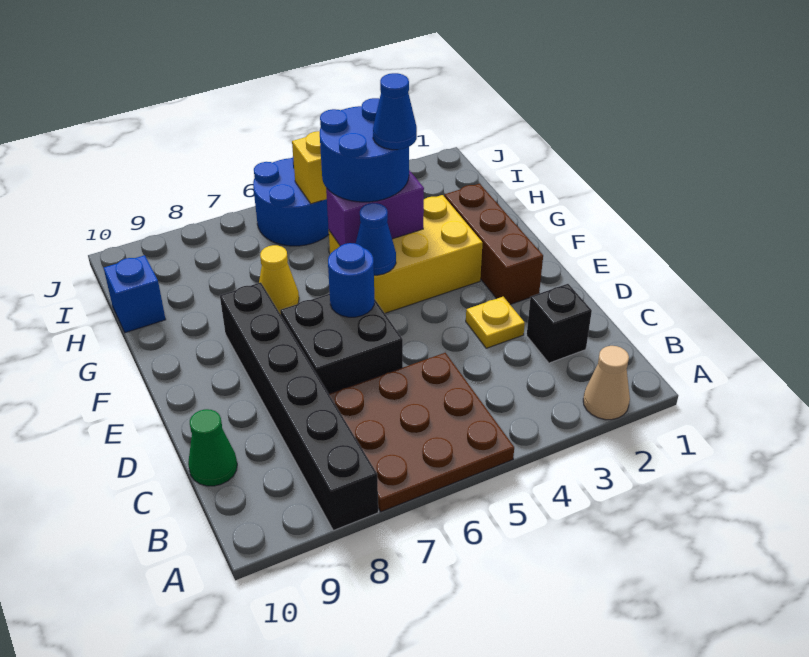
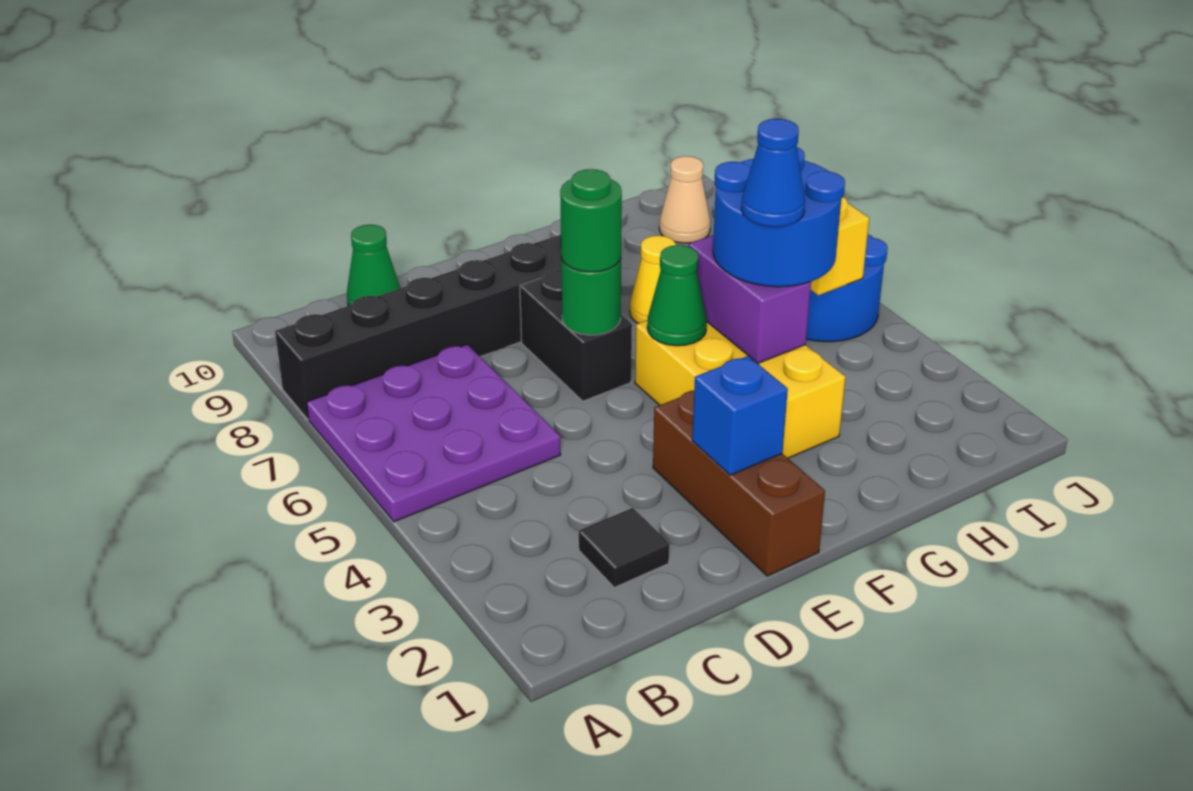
tan 1x1 cone [583,346,630,420] -> tan 1x1 cone moved to [659,156,710,243]
brown 3x3 plate [329,353,514,512] -> purple 3x3 plate [307,344,561,522]
black 1x1 brick [527,284,592,363] -> black 1x1 tile [579,508,669,587]
yellow 1x1 plate [466,297,525,348] -> none
black 2x2 brick [280,294,403,394] -> black 1x2 brick [520,270,632,401]
brown 1x3 brick [444,184,543,304] -> brown 1x3 brick turned to [653,391,825,576]
blue 1x1 round brick [328,243,374,317] -> green 1x1 round brick [561,257,621,335]
none -> green 1x1 round brick [560,169,622,272]
blue 1x1 cone [356,203,396,275] -> green 1x1 cone [647,245,707,346]
blue 1x1 brick [104,255,166,333] -> blue 1x1 brick moved to [692,356,788,475]

